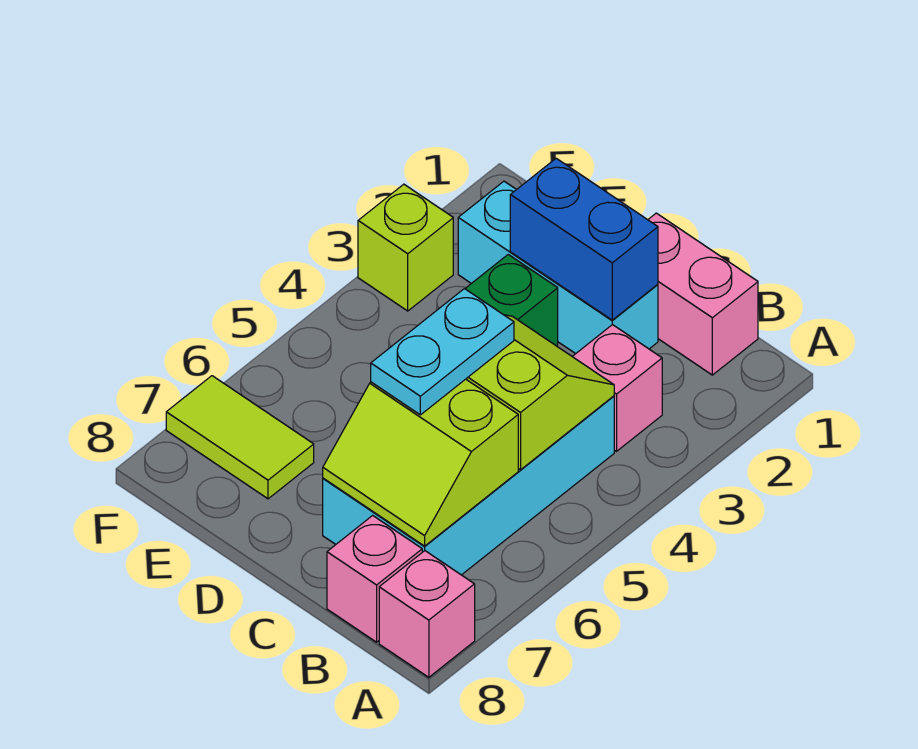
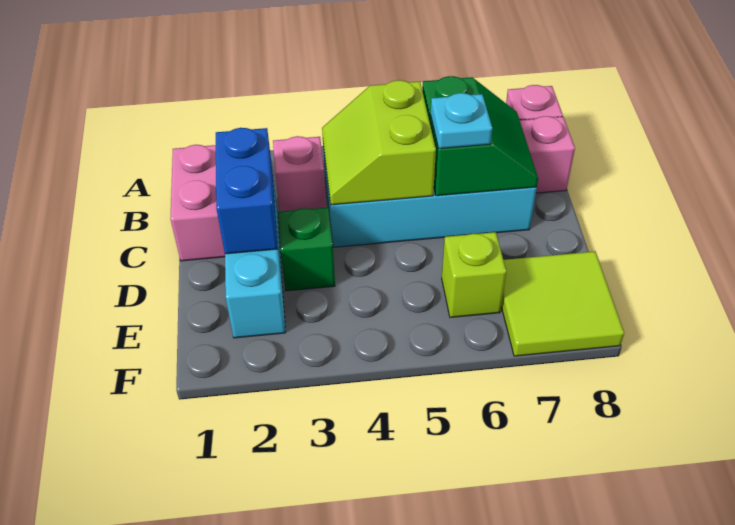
lime 2x2 slope [323,379,518,546] -> green 2x2 slope [422,76,538,196]
cyan 1x2 plate [371,289,514,415] -> cyan 1x1 plate [431,93,492,149]
lime 1x2 tile [166,376,314,499] -> lime 2x2 tile [501,251,624,356]
lime 1x1 brick [358,184,453,311] -> lime 1x1 brick moved to [442,232,506,317]

